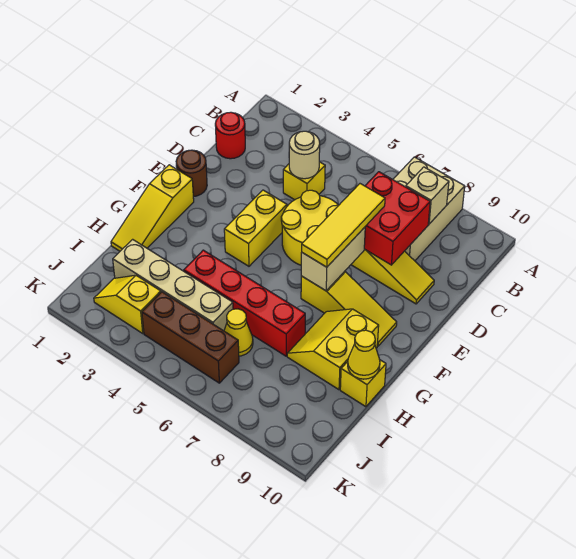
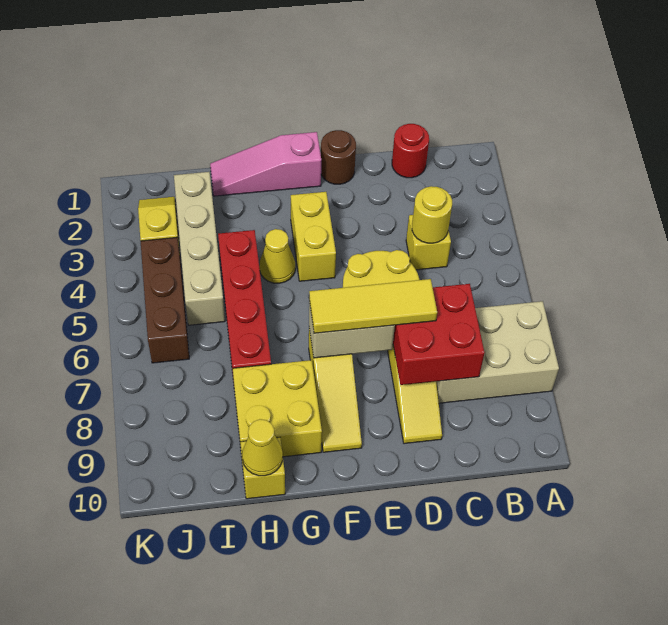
tan 1x1 brick [406,167,449,224] -> none
tan 1x1 round brick [289,131,320,179] -> yellow 1x1 round brick [412,186,452,243]
yellow 1x2 brick [224,190,287,266] -> yellow 1x2 brick turned to [291,192,336,281]
yellow 1x3 slope [111,165,194,251] -> pink 1x3 slope [210,132,321,196]
yellow 2x2 slope [287,309,379,390] -> yellow 2x2 brick [233,360,322,457]
yellow 1x1 cone [224,309,253,356] -> yellow 1x1 cone moved to [259,229,295,283]

